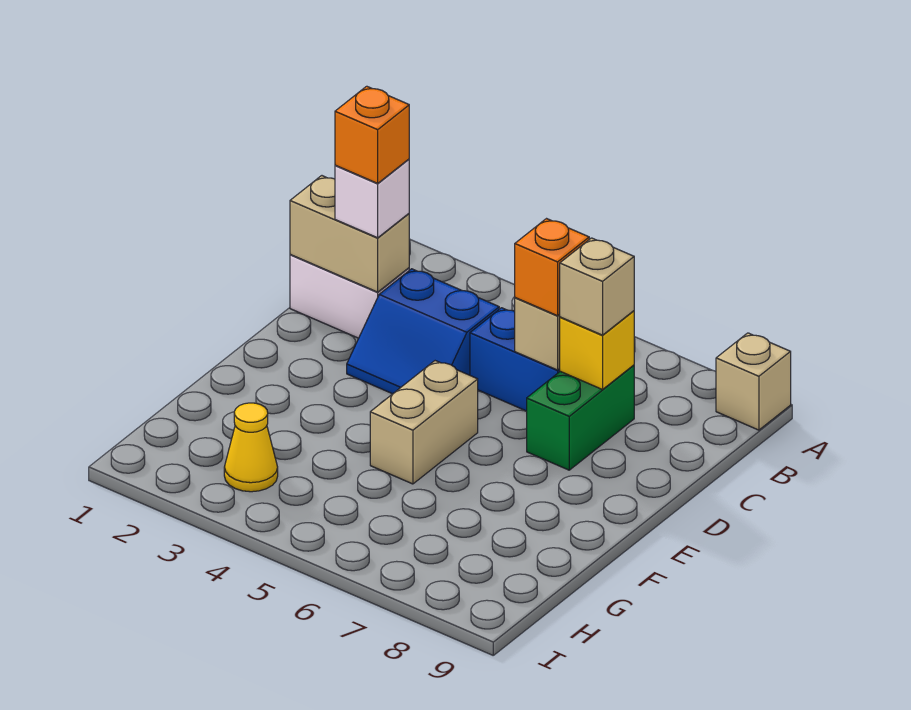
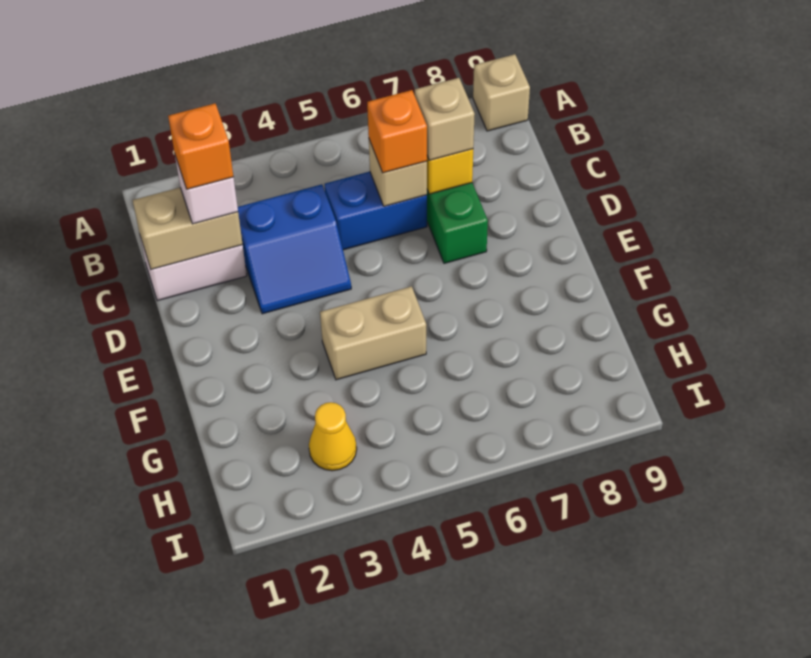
tan 1x2 brick [370,361,478,484] -> tan 1x2 brick turned to [320,286,426,380]

